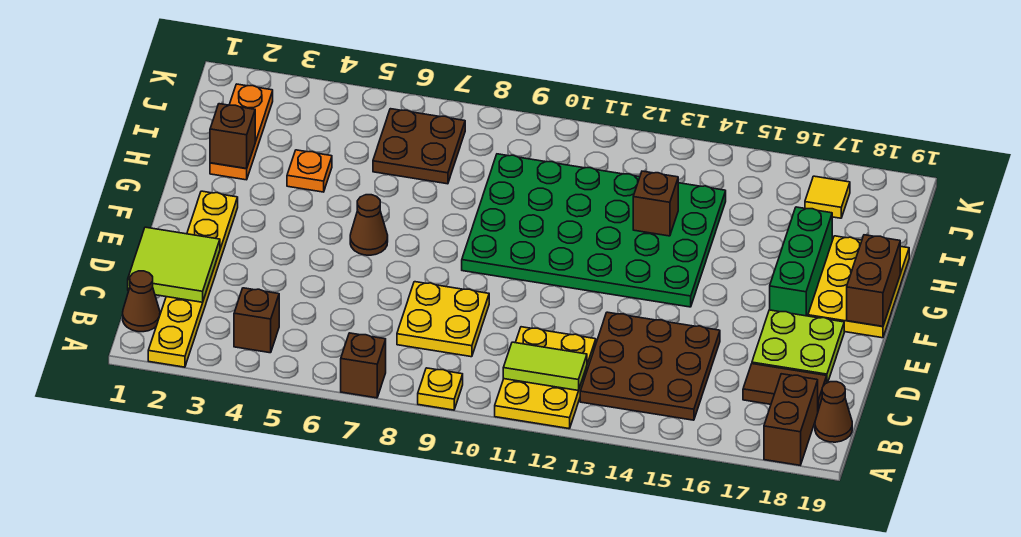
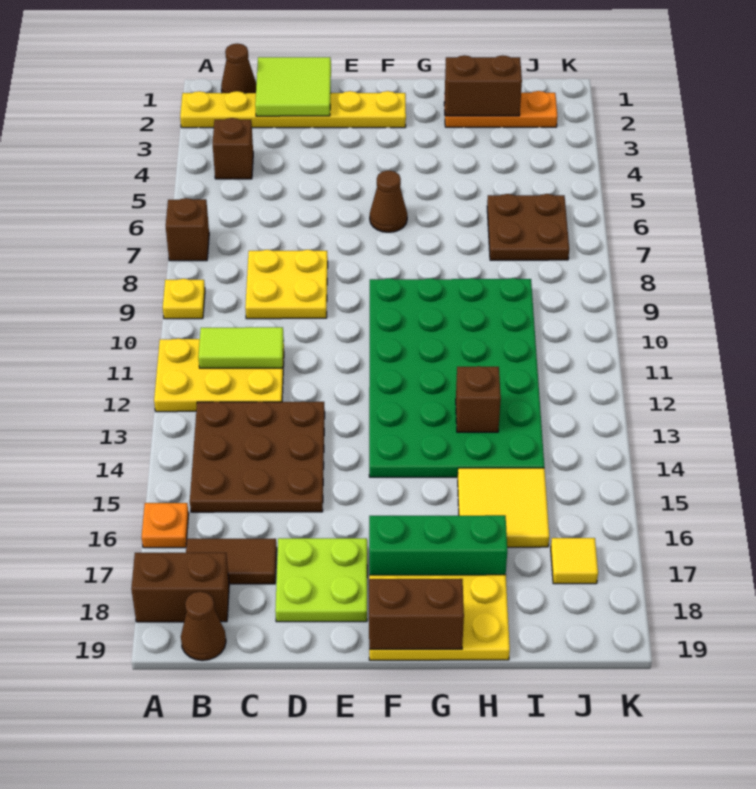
lime 1x2 tile [503,342,587,391] -> lime 1x2 tile turned to [198,327,284,368]
brown 1x2 tile [743,364,827,410] -> brown 1x2 tile turned to [186,539,277,584]
brown 1x1 brick [210,104,255,169] -> brown 1x2 brick [445,55,522,116]
orange 1x1 plate [287,150,332,192] -> orange 1x1 plate moved to [142,503,189,548]
none -> yellow 2x2 tile [458,468,549,547]

